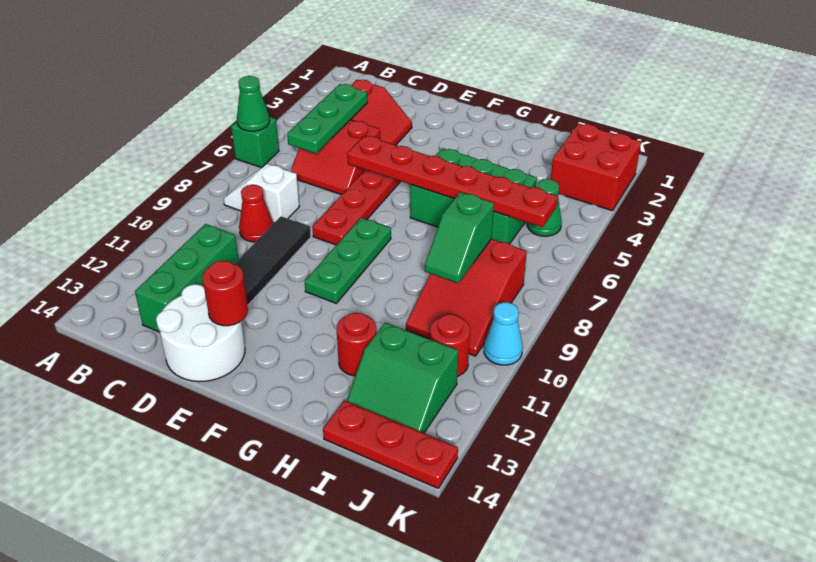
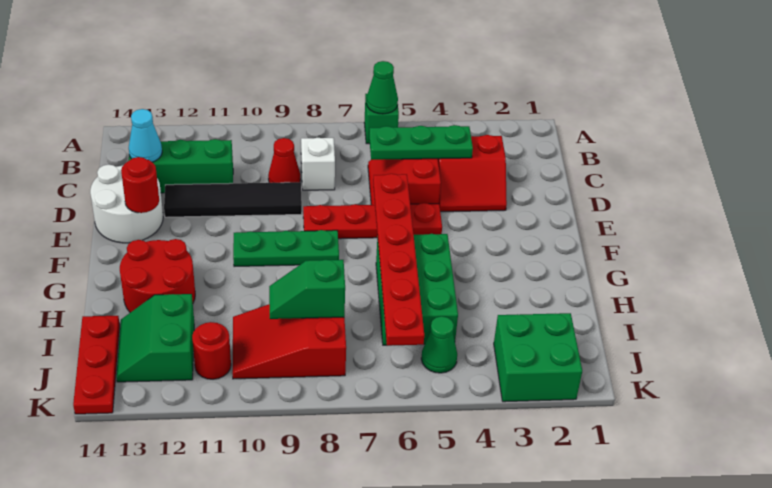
red 1x1 round brick [337,313,376,376] -> red 2x2 round brick [120,239,195,312]
red 2x2 brick [551,123,641,211] -> green 2x2 brick [494,313,582,402]
cyan 1x1 cone [484,302,523,365] -> cyan 1x1 cone moved to [129,109,162,162]

